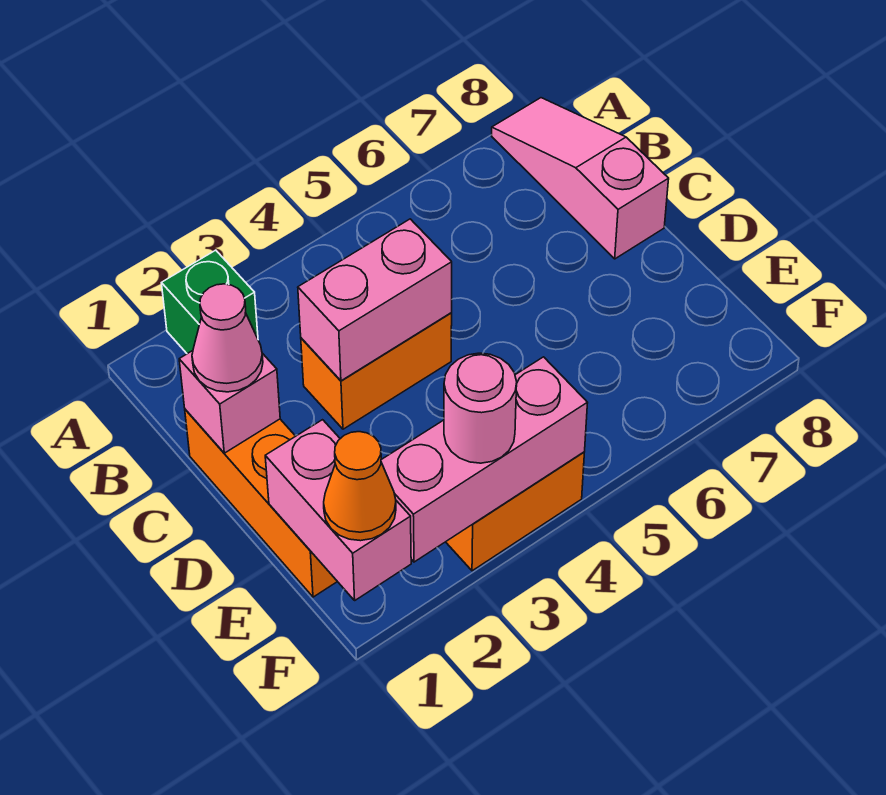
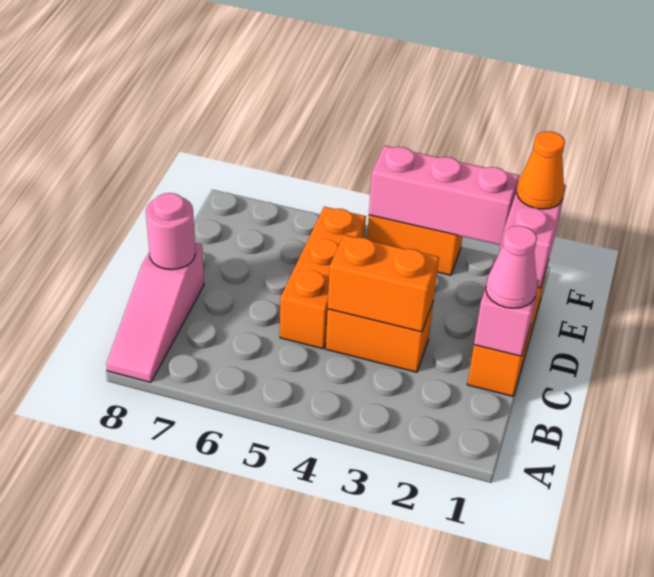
green 1x1 brick [162,250,258,354] -> none
pink 1x2 brick [298,219,452,381] -> orange 1x2 brick [328,235,439,332]
none -> orange 1x3 brick [280,207,366,349]
pink 1x1 round brick [444,353,517,463] -> pink 1x1 round brick moved to [146,193,195,270]

